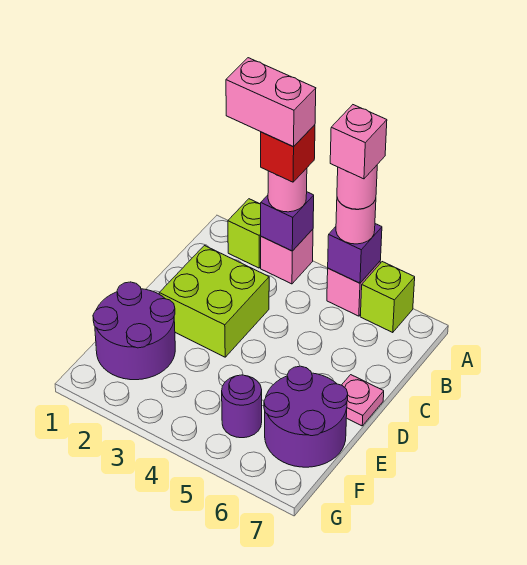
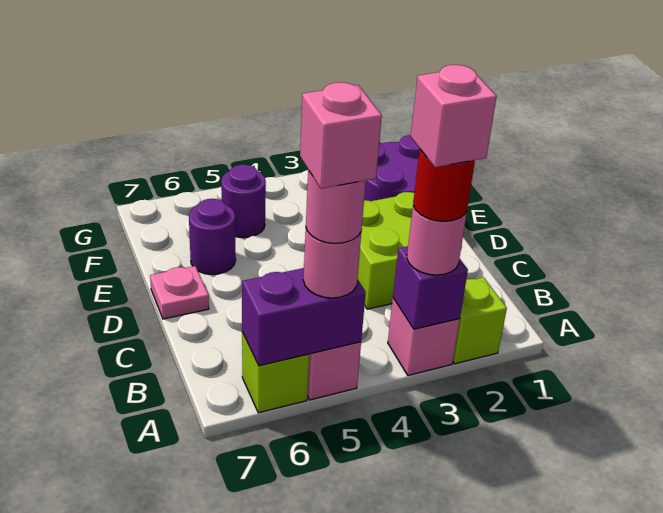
pink 1x2 brick [226,58,316,147] -> pink 1x1 brick [411,65,497,167]
red 1x1 brick [261,125,315,182] -> red 1x1 round brick [413,149,475,221]
purple 1x1 brick [328,224,382,283] -> purple 1x2 brick [242,268,366,366]
purple 2x2 round brick [264,366,348,467] -> purple 1x1 round brick [189,199,236,275]

